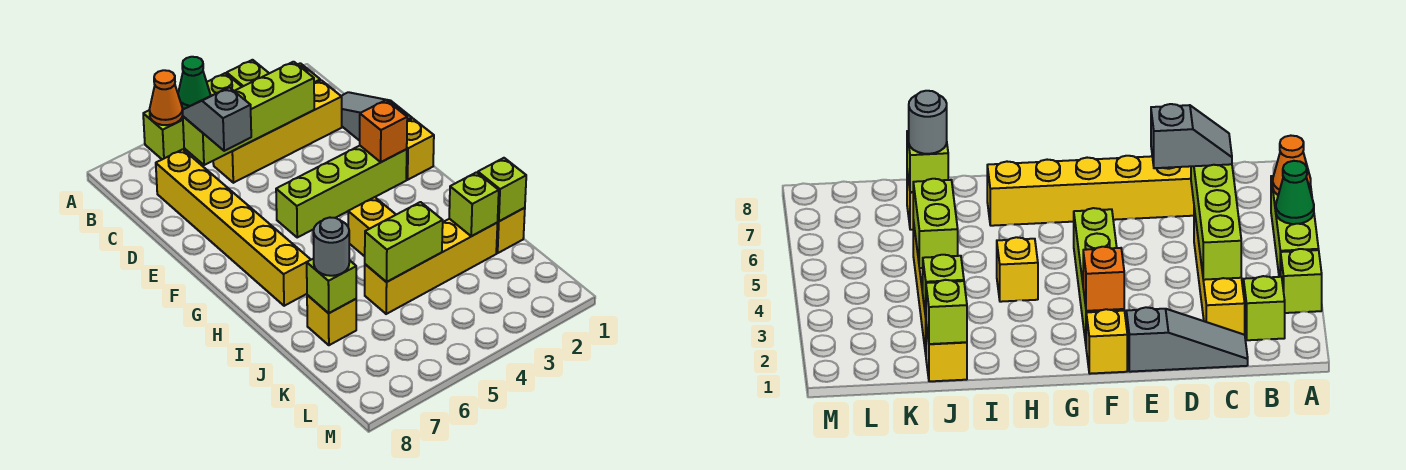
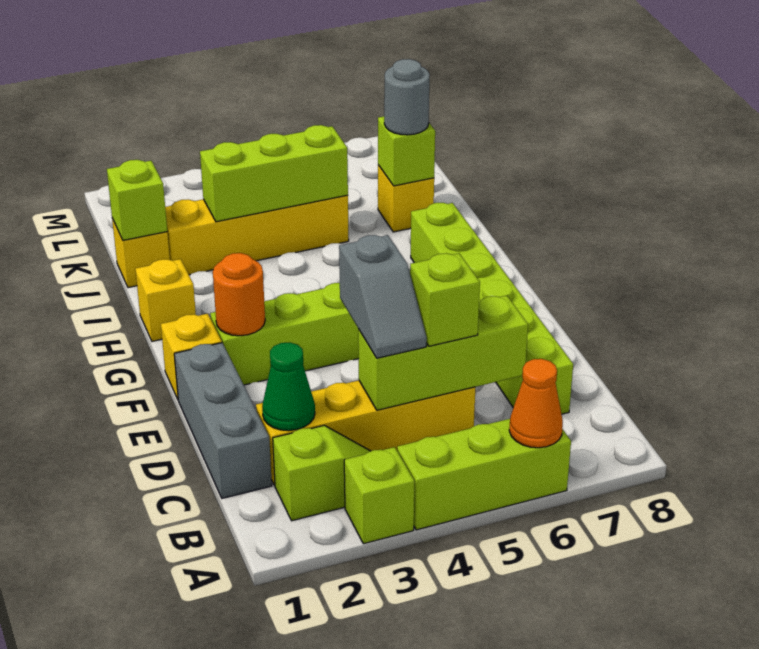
green 1x1 cone [178,57,211,109] -> green 1x1 cone moved to [262,342,315,431]
grey 1x3 slope [341,92,412,141] -> grey 1x3 brick [174,343,272,498]
lime 1x4 brick [183,62,314,165] -> lime 1x3 brick [358,295,528,410]
grey 1x2 slope [183,87,251,151] -> grey 1x2 slope moved to [339,235,427,358]
yellow 1x6 brick [156,149,311,306] -> lime 1x6 brick [411,203,573,414]
orange 1x1 brick [360,100,407,162] -> orange 1x1 round brick [213,253,265,336]
yellow 1x1 brick [348,197,396,256] -> yellow 1x1 brick moved to [135,259,196,341]
lime 1x1 brick [449,172,499,236] -> lime 1x1 brick moved to [410,253,480,346]
lime 1x2 brick [365,202,443,282] -> lime 1x3 brick [200,125,348,222]

